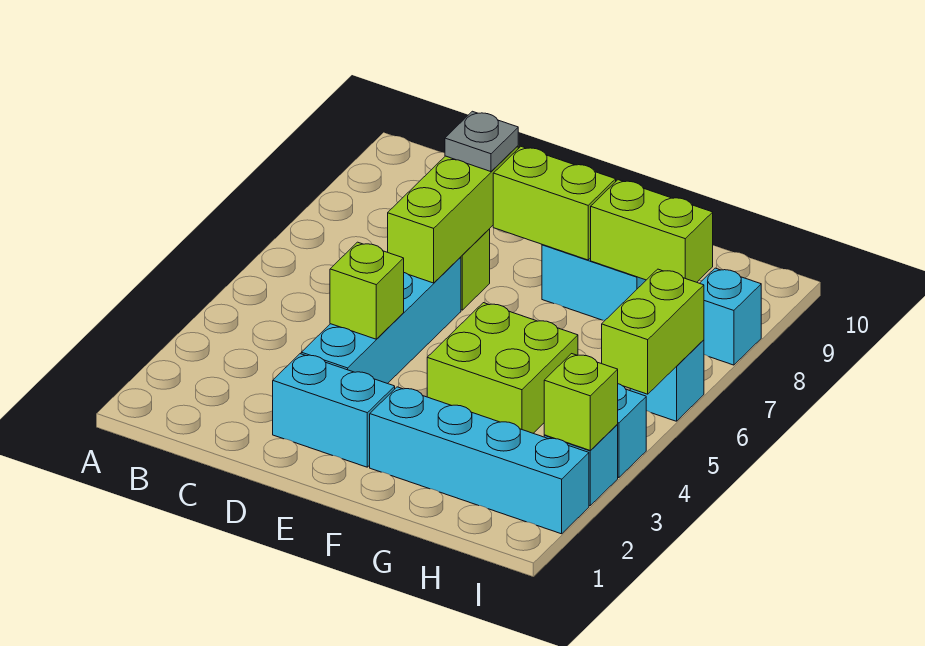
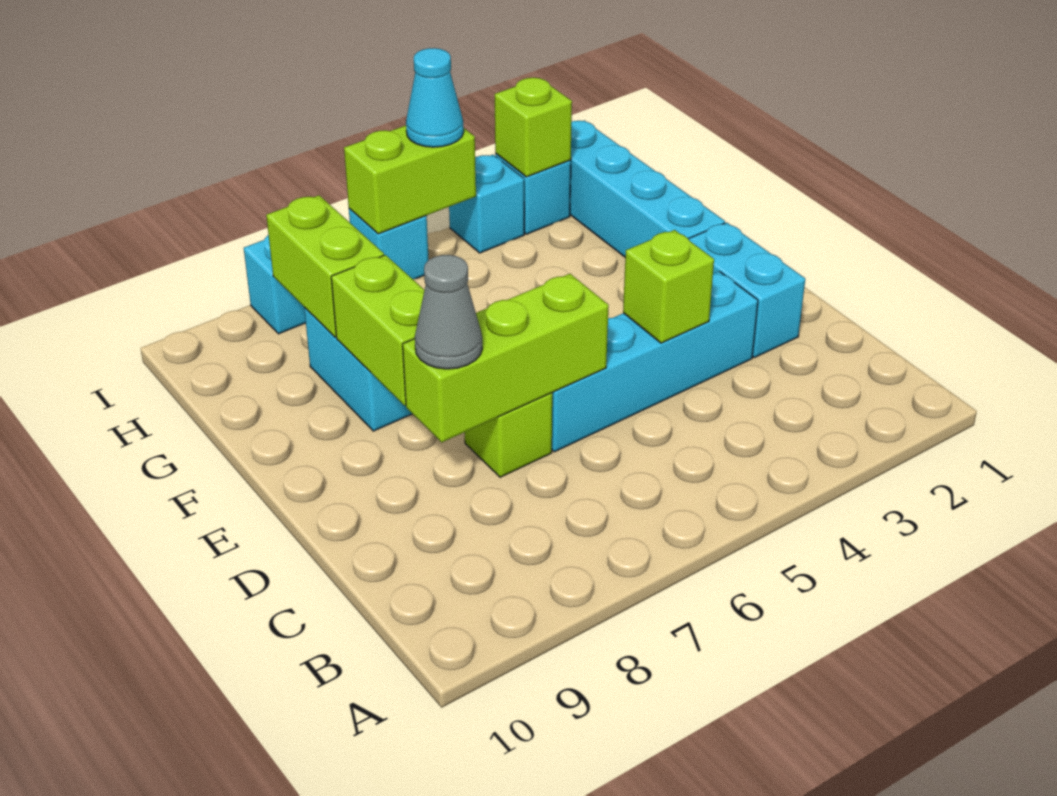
grey 1x1 plate [445,111,518,172] -> grey 1x1 cone [415,255,482,369]
lime 2x2 brick [427,303,578,433] -> none
none -> cyan 1x1 cone [406,48,464,147]

